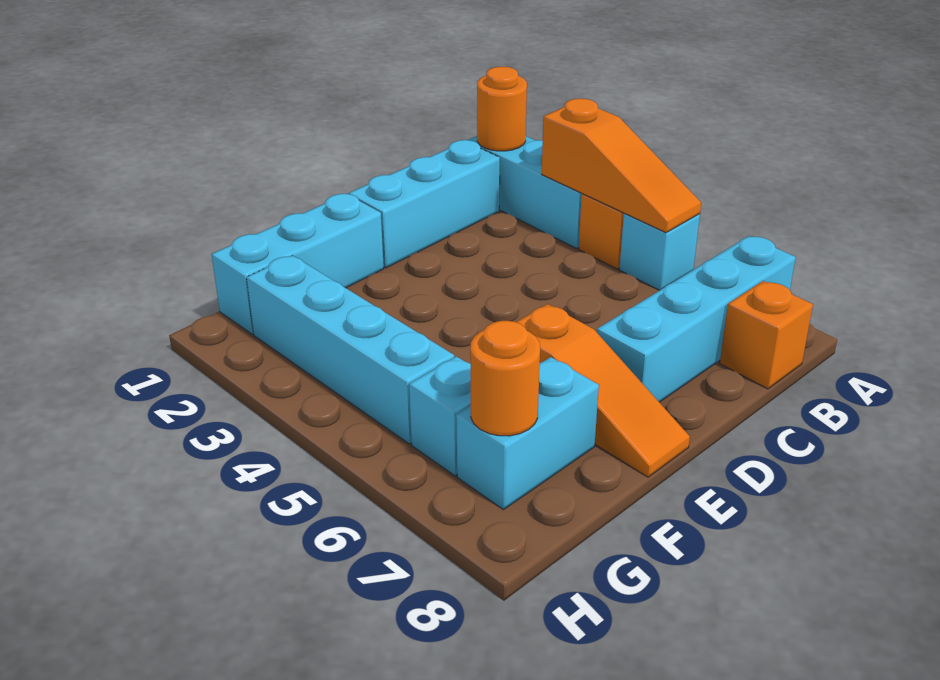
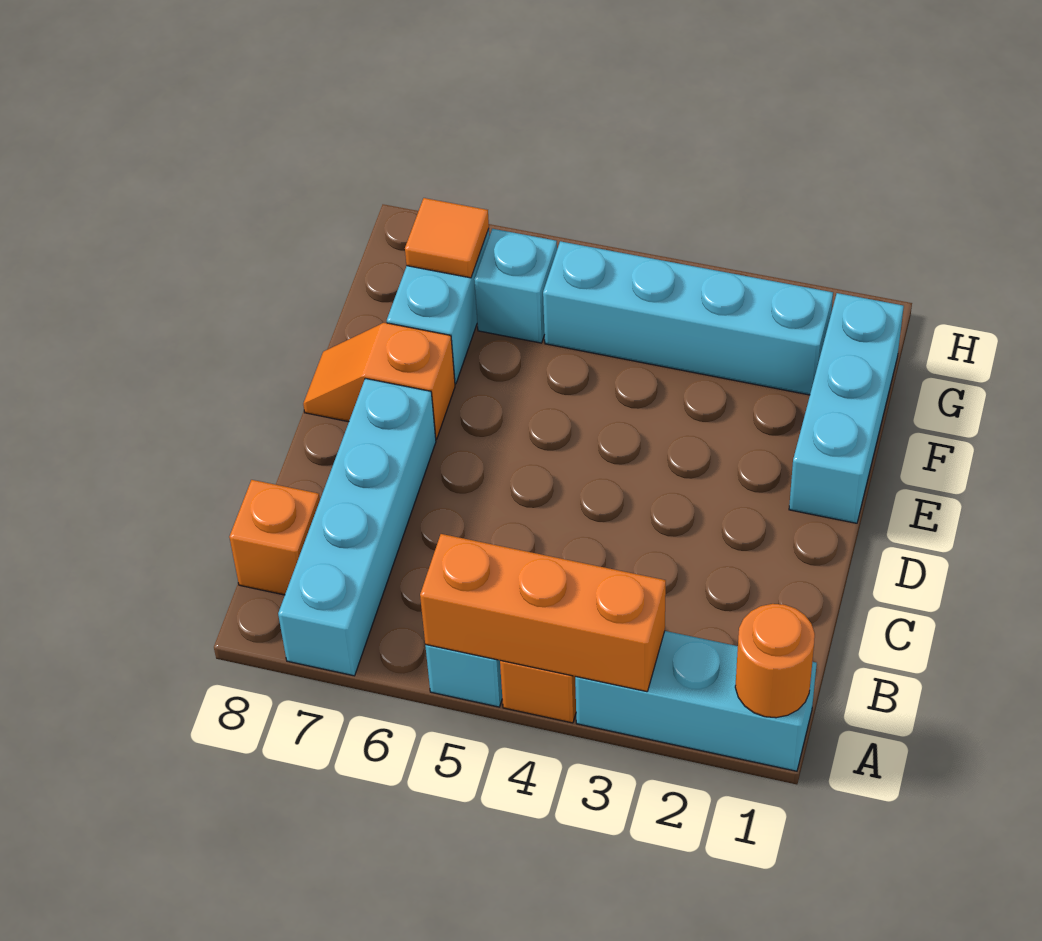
orange 1x3 slope [542,98,701,233] -> orange 1x3 brick [420,534,666,692]
cyan 1x3 brick [349,140,500,268] -> none
orange 1x3 slope [517,304,690,477] -> orange 1x2 slope [303,323,455,439]
orange 1x1 round brick [470,321,540,436] -> orange 1x1 tile [405,198,489,278]

